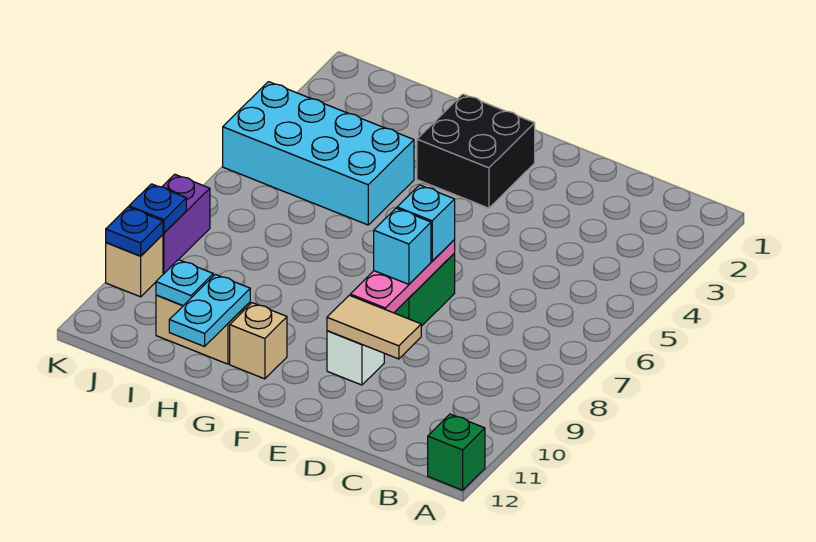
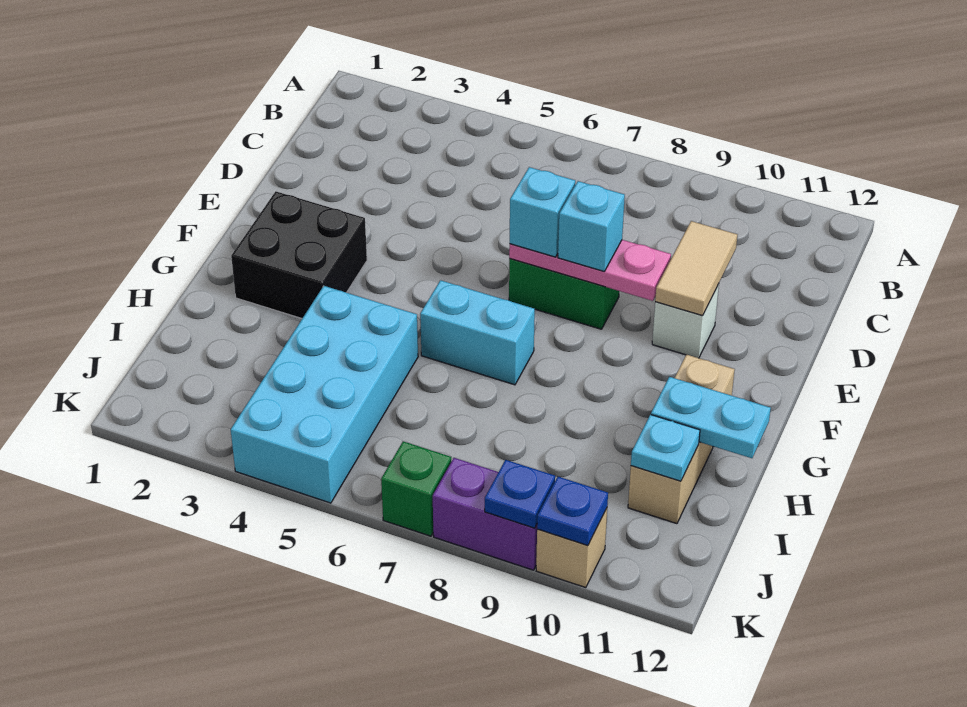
green 1x1 brick [428,414,485,490] -> green 1x1 brick moved to [381,441,451,536]
none -> cyan 1x2 brick [420,280,535,385]

